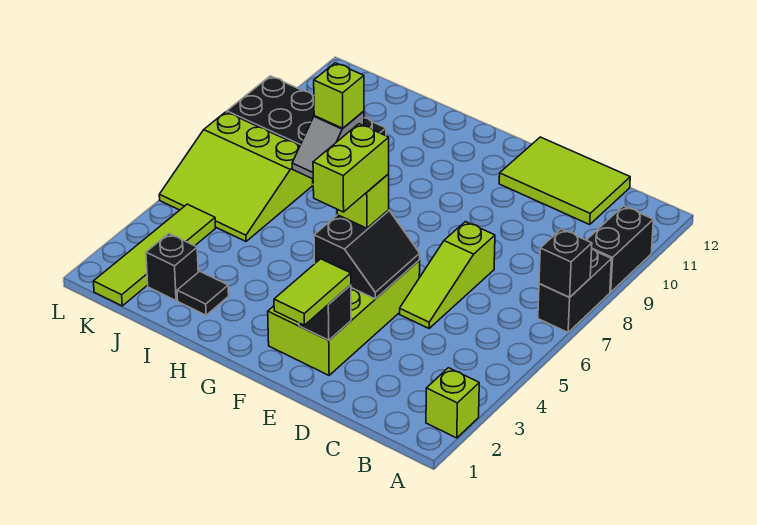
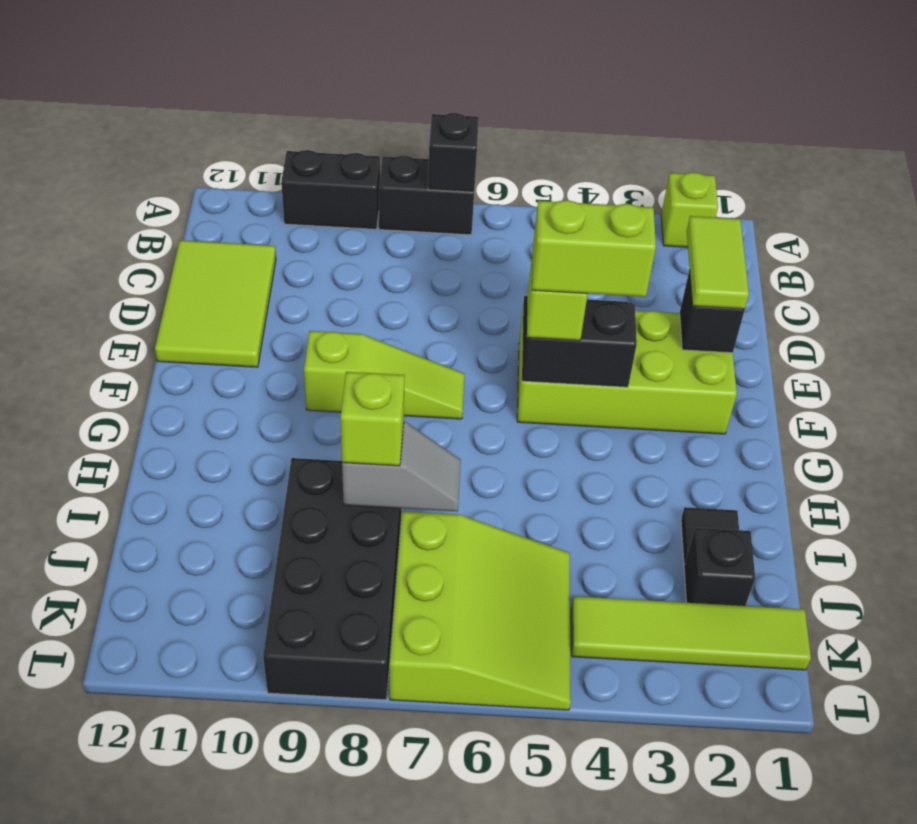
lime 1x3 slope [399,222,495,328] -> lime 1x3 slope moved to [304,331,465,419]
lime 1x2 tile [274,259,351,325] -> lime 1x2 tile turned to [687,216,749,309]

